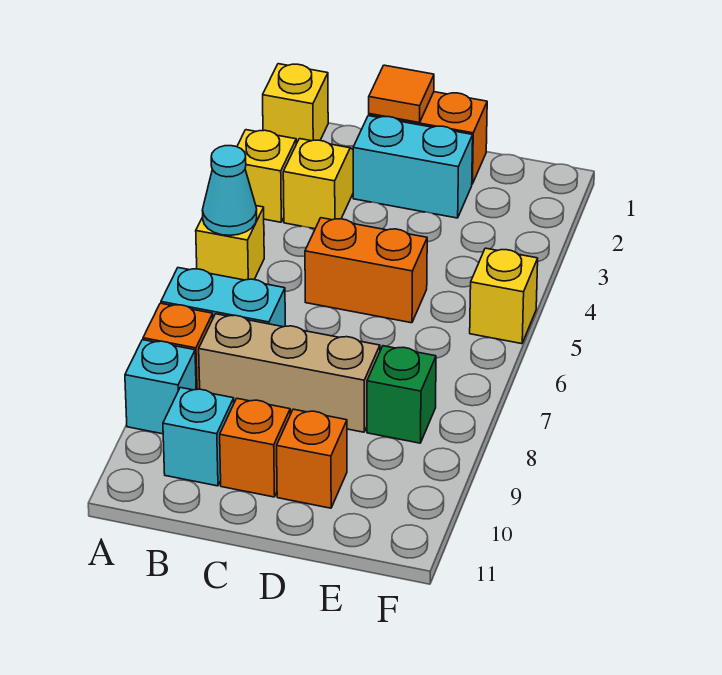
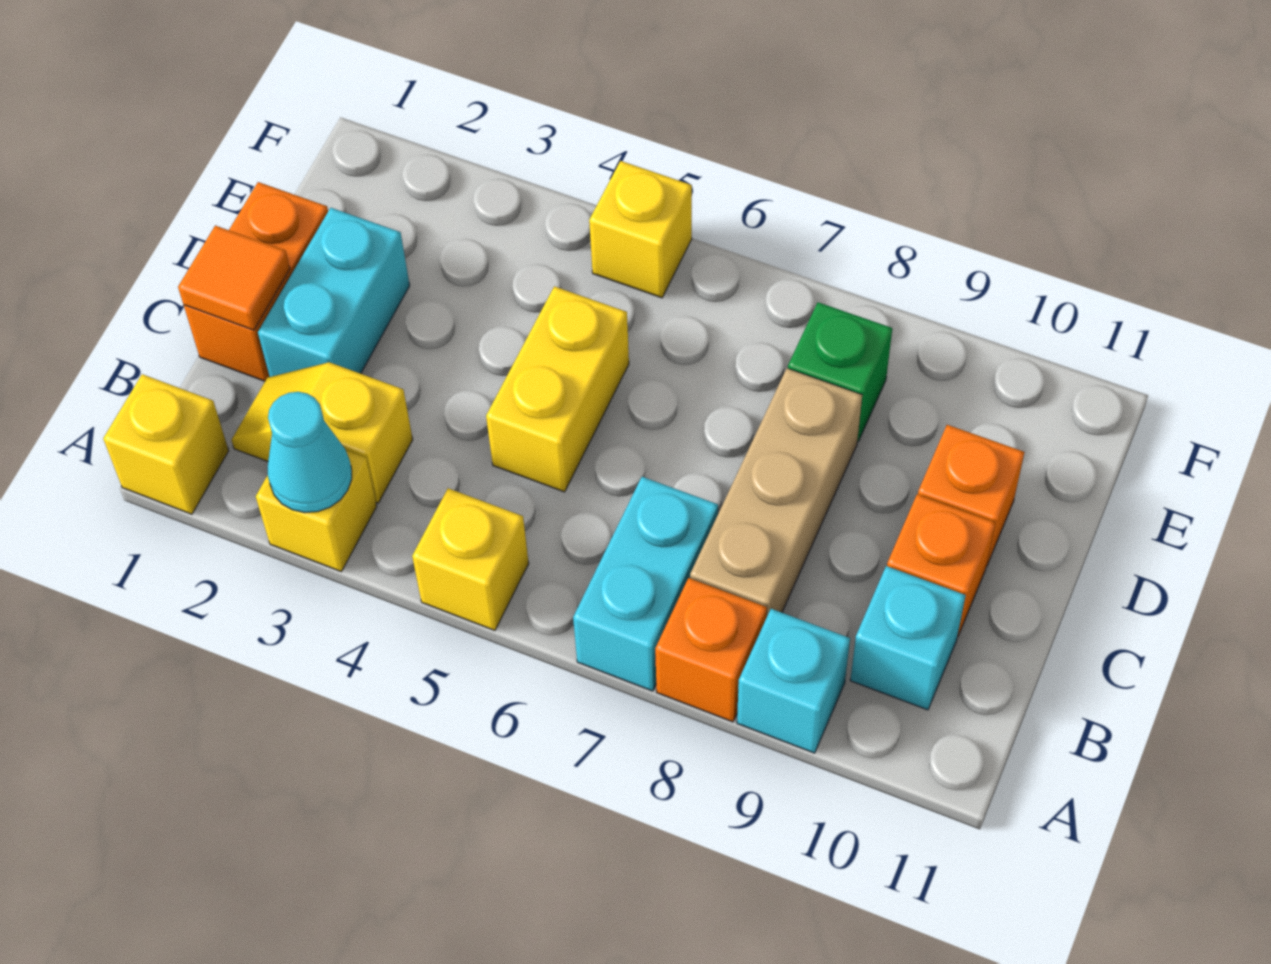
cyan 1x1 cone [202,146,257,235] -> cyan 1x1 cone moved to [268,392,352,513]
orange 1x2 brick [305,218,427,323] -> yellow 1x2 brick [486,286,629,492]

